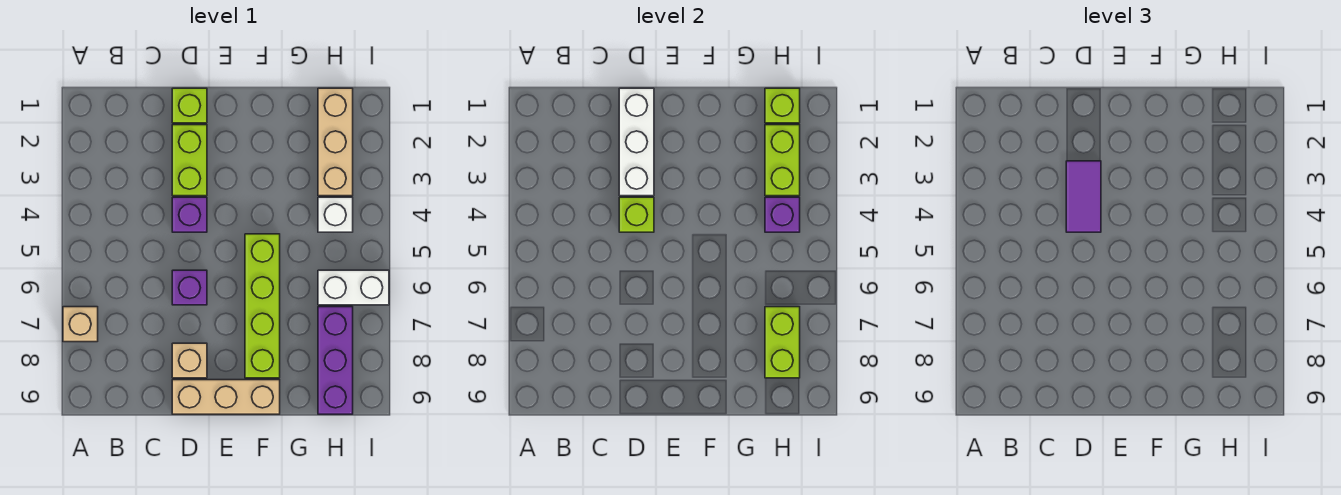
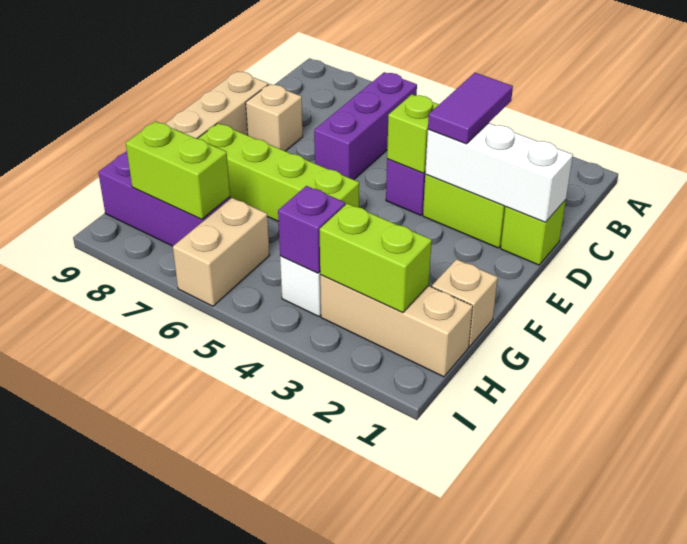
tan 1x1 brick [63,307,98,342] -> tan 1x1 brick moved to [432,259,498,347]
purple 1x2 tile [1066,161,1101,232] -> purple 1x2 tile turned to [428,73,513,144]
purple 1x1 brick [172,270,207,305] -> purple 1x3 brick [314,72,417,180]
lime 1x1 brick [765,88,800,123] -> none
white 1x2 brick [318,270,389,305] -> tan 1x2 brick [173,198,270,306]

